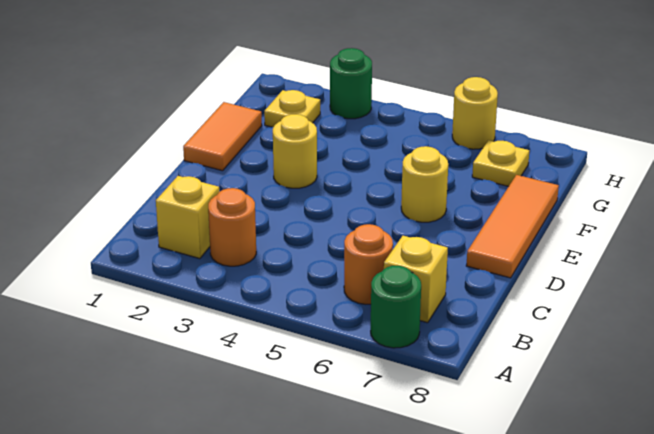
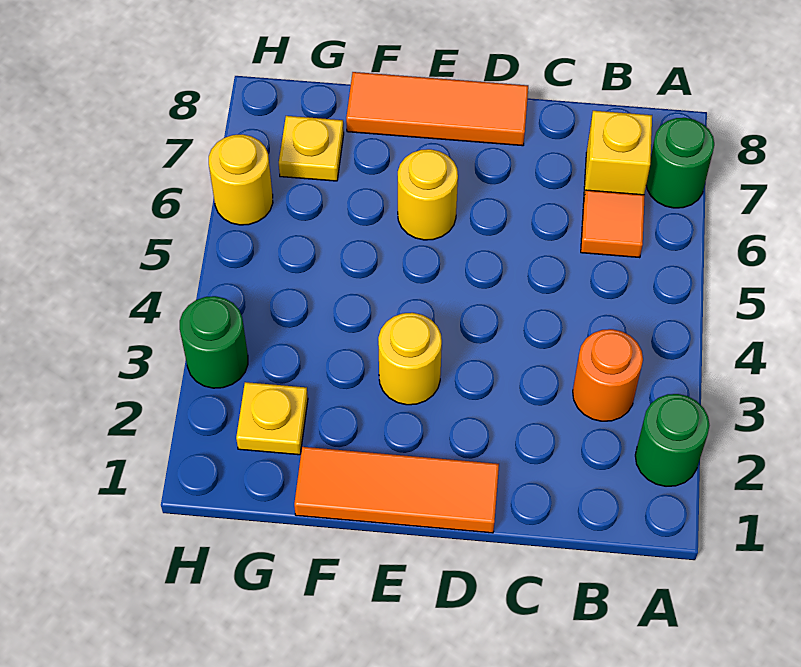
none -> green 1x1 round brick [635,394,709,486]
yellow 1x1 brick [156,176,219,259] -> none
orange 1x1 round brick [344,224,393,304] -> orange 1x1 tile [581,190,645,258]
orange 1x2 tile [183,102,262,171] -> orange 1x3 tile [294,447,499,533]

